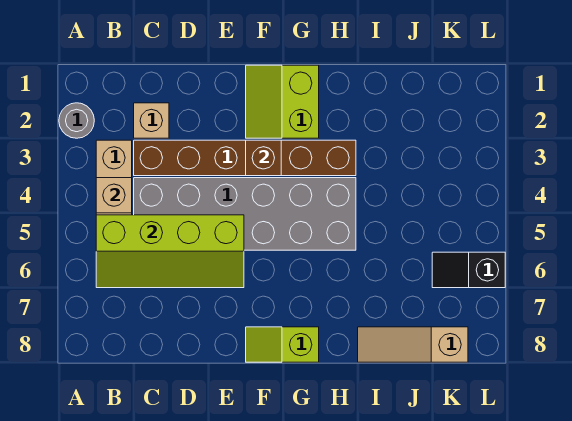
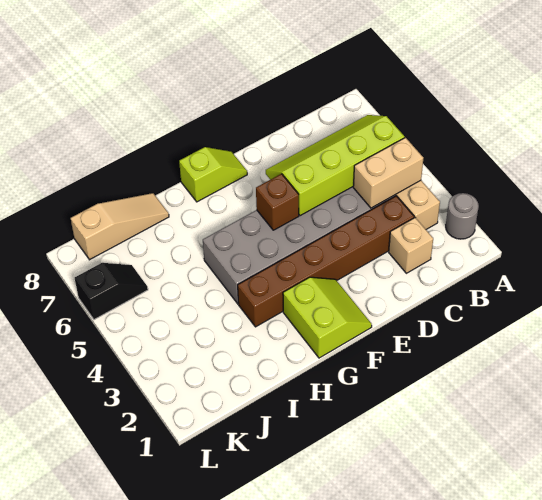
tan 1x1 brick [96,178,132,213] -> tan 1x2 brick [353,138,423,208]
brown 1x1 brick [246,140,281,176] -> brown 1x1 brick moved to [256,174,299,230]

